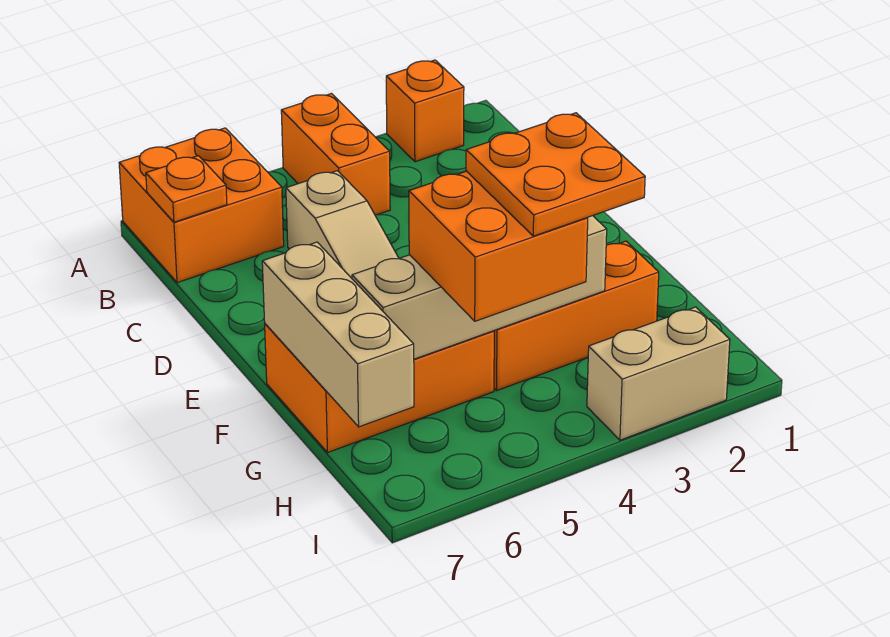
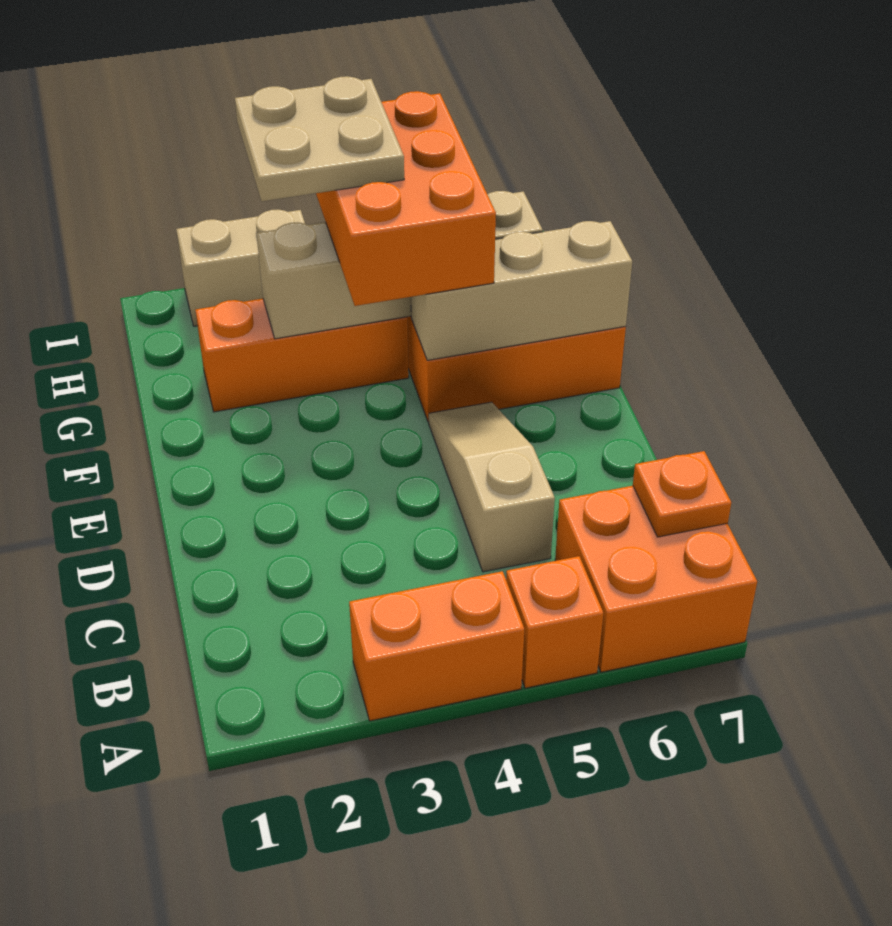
orange 1x1 brick [386,60,464,162] -> orange 1x1 brick moved to [506,556,603,688]
orange 1x2 brick [281,94,390,215] -> orange 1x2 brick turned to [349,571,524,721]
tan 1x3 brick [262,242,414,427] -> tan 1x3 brick turned to [411,221,632,360]
orange 2x2 plate [466,113,645,236] -> tan 2x2 plate [235,76,404,201]
orange 2x2 brick [409,171,588,321] -> orange 2x3 brick [316,91,496,306]

